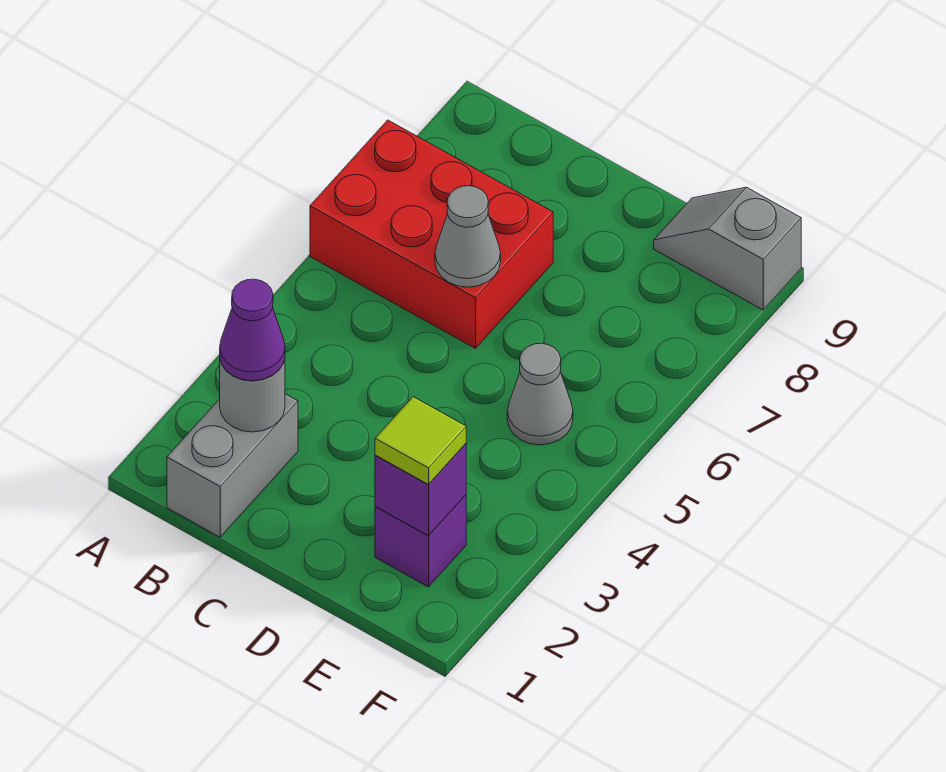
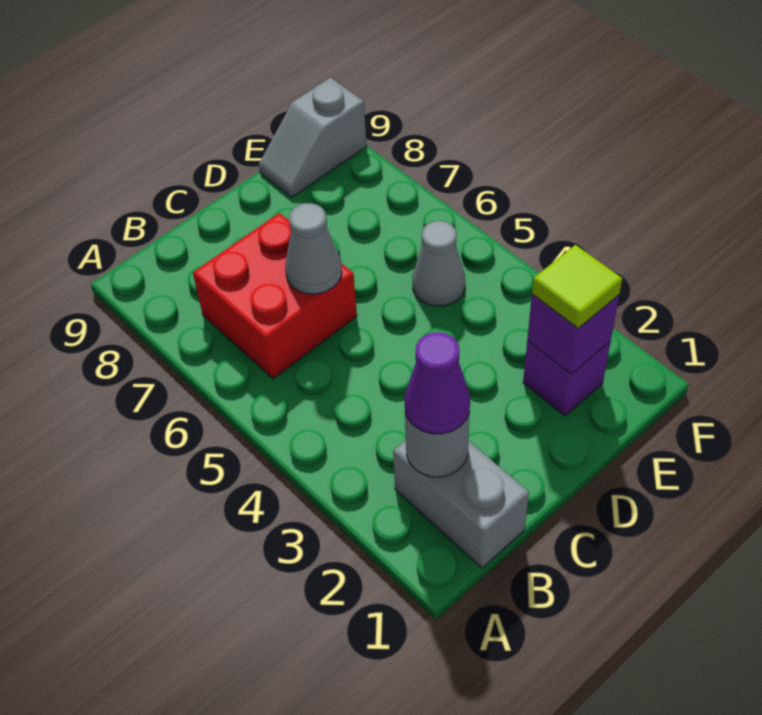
red 2x3 brick [310,120,553,348] -> red 2x2 brick [193,213,357,379]

